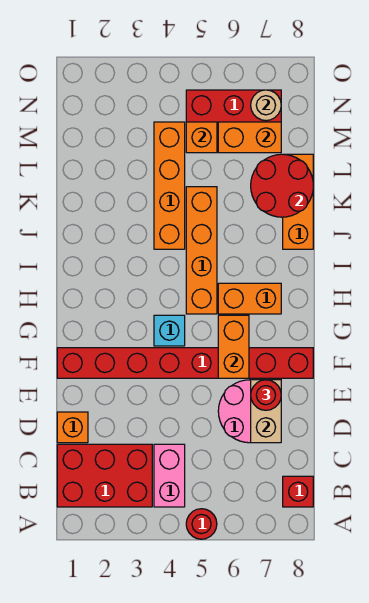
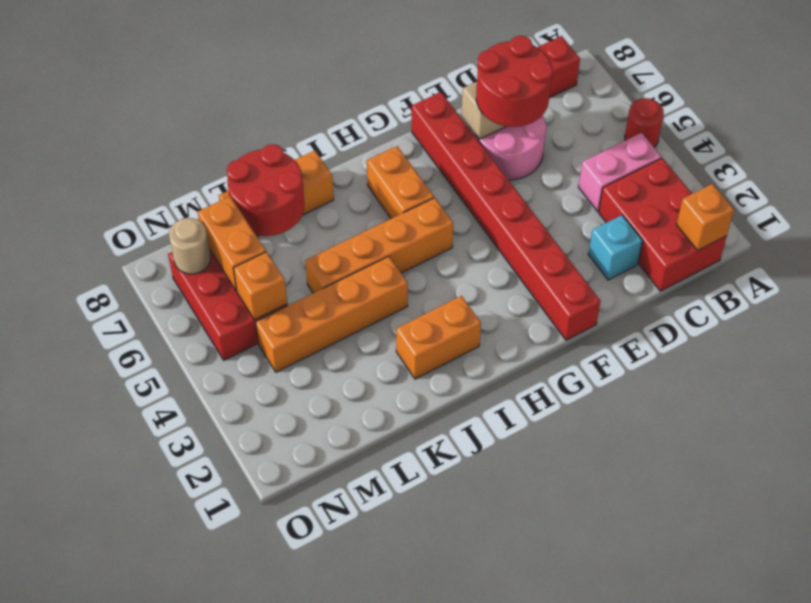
orange 1x1 brick [57,412,88,443] -> orange 1x1 brick moved to [677,184,734,250]
red 1x1 round brick [251,380,281,410] -> red 2x2 round brick [476,36,553,127]
orange 1x2 brick [218,315,249,378] -> orange 1x2 brick moved to [396,296,481,379]
cyan 1x1 brick [154,315,185,346] -> cyan 1x1 brick moved to [588,215,642,280]

